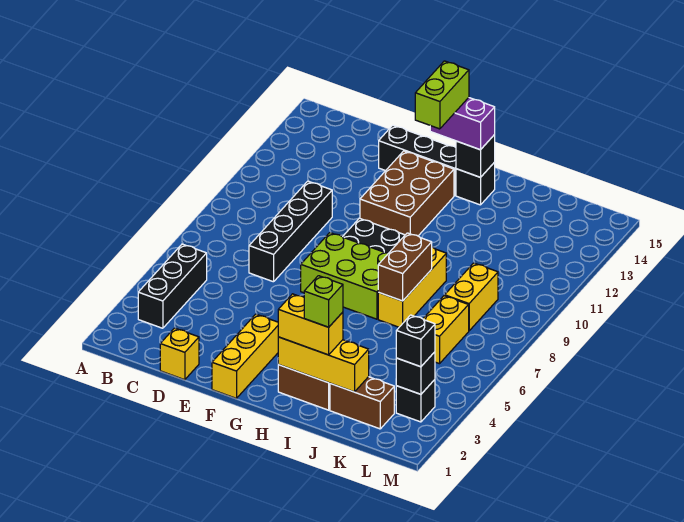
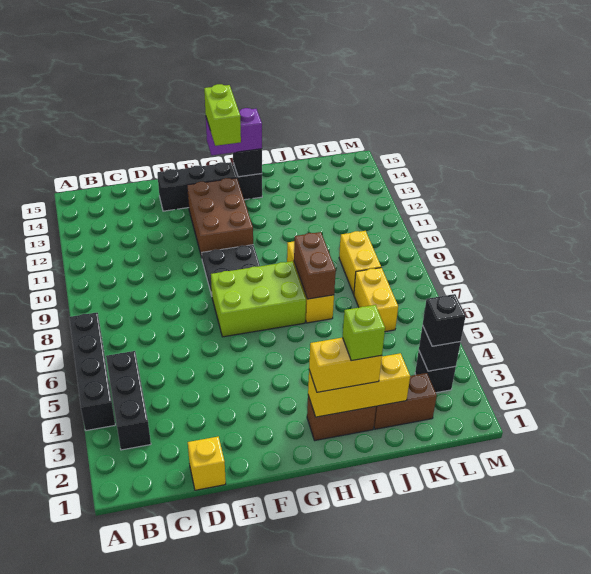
black 1x4 brick [249,181,332,282] -> black 1x4 brick moved to [69,313,115,431]
yellow 1x3 brick [212,314,278,398] -> none

